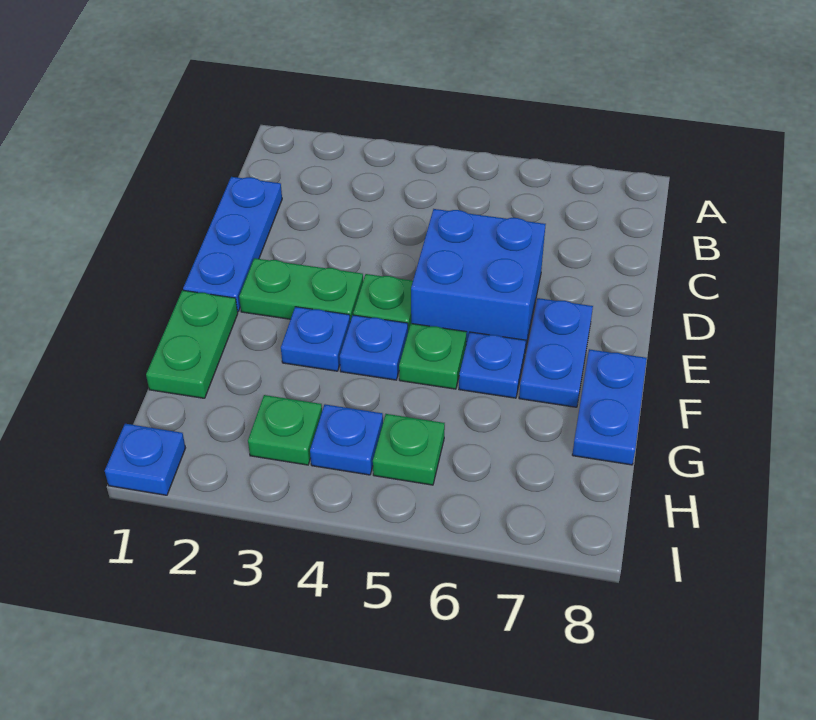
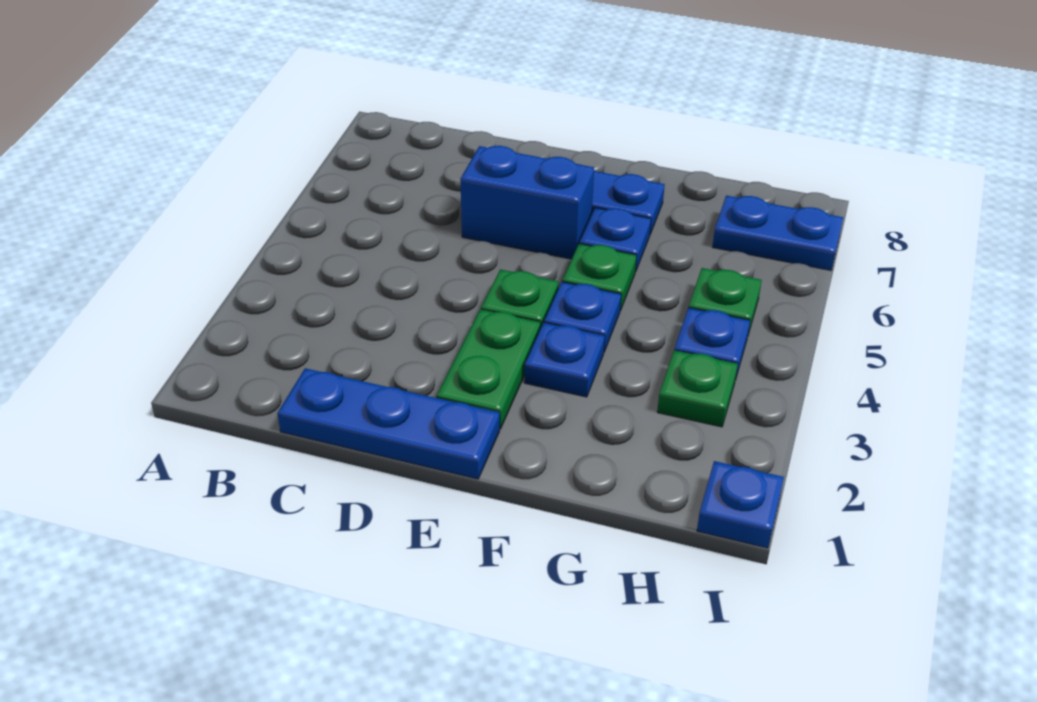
blue 2x2 brick [411,209,546,351] -> blue 1x2 brick [460,146,594,259]
green 1x2 plate [146,290,238,398] -> none
blue 1x2 plate [572,349,647,465] -> blue 1x2 plate moved to [712,196,843,270]

